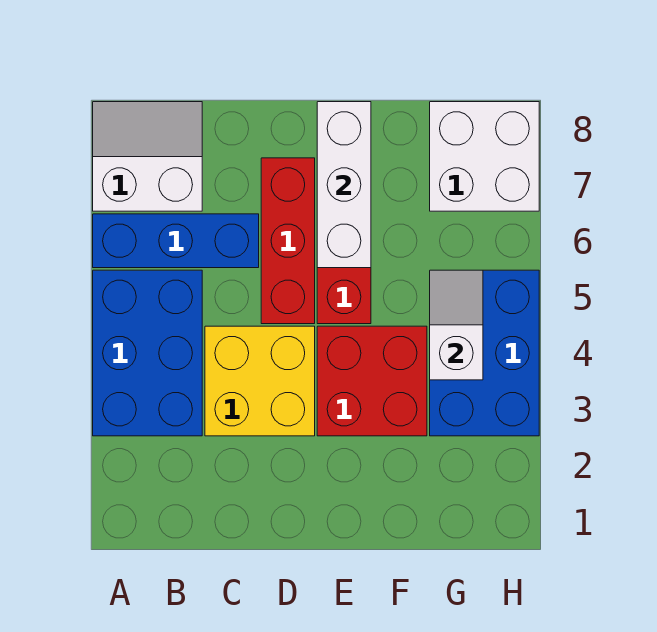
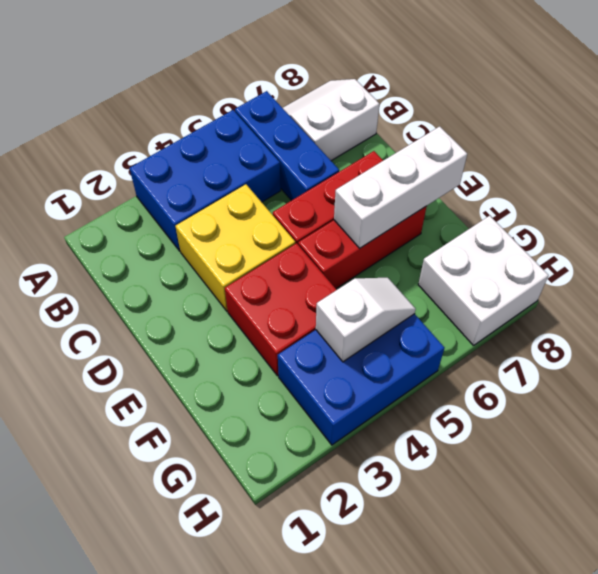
white 2x2 slope [93,102,202,211] -> white 2x2 slope turned to [283,79,379,161]

